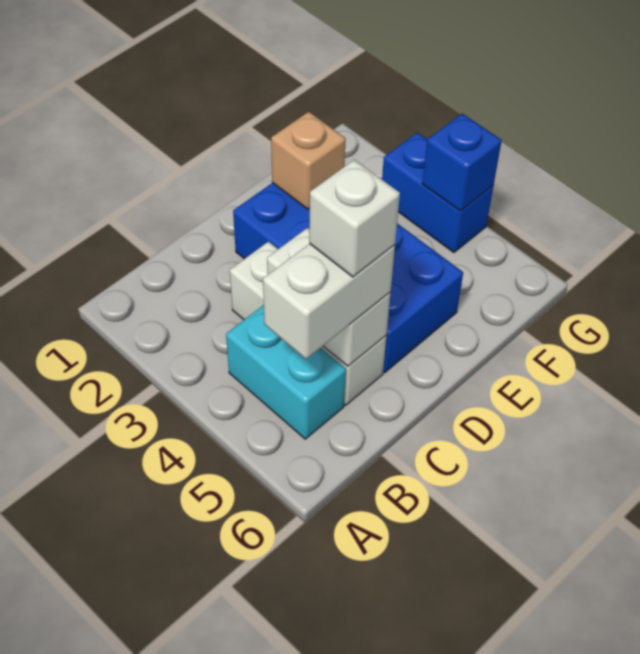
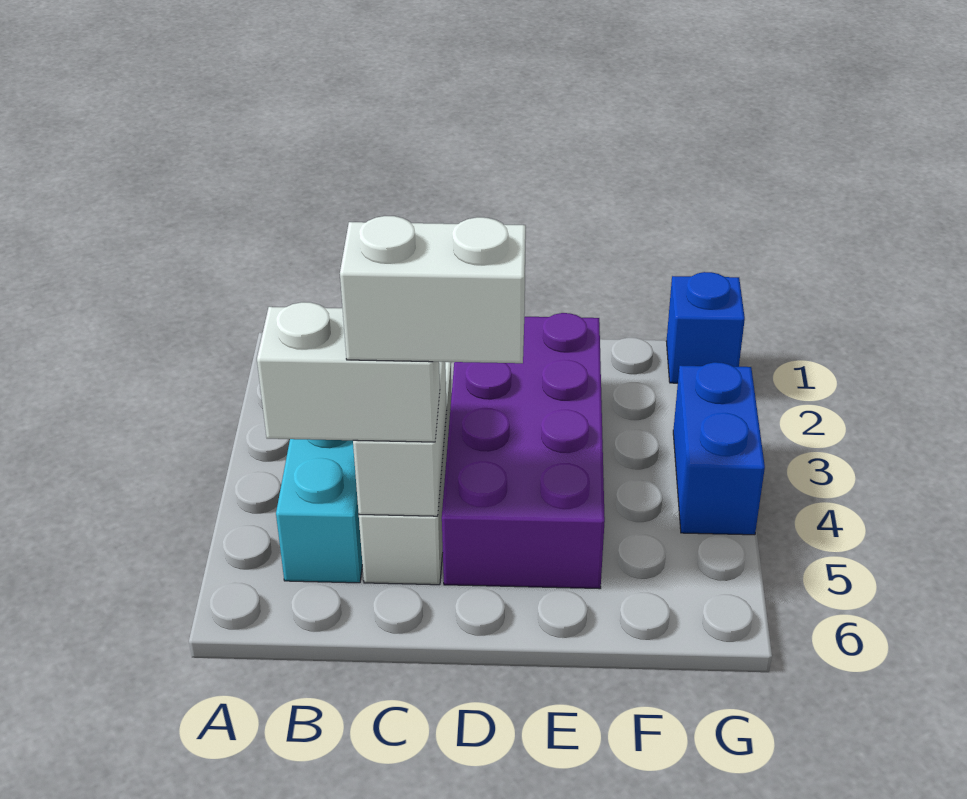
white 1x1 brick [309,160,400,277] -> white 1x2 brick [340,216,526,363]
blue 2x4 brick [233,183,463,372] -> purple 2x4 brick [442,313,605,589]
tan 1x1 brick [271,112,346,209] -> none
blue 1x1 brick [422,114,502,211] -> blue 1x1 brick moved to [666,272,745,383]

